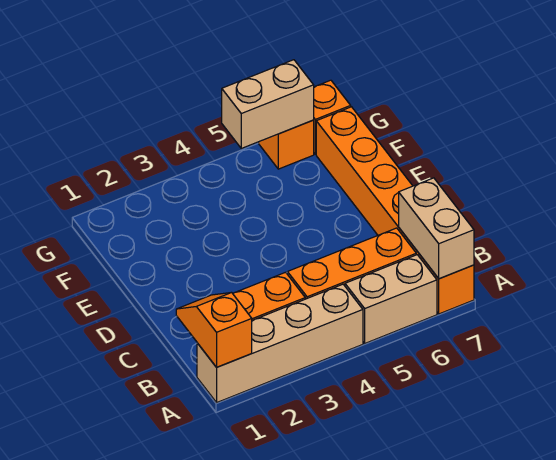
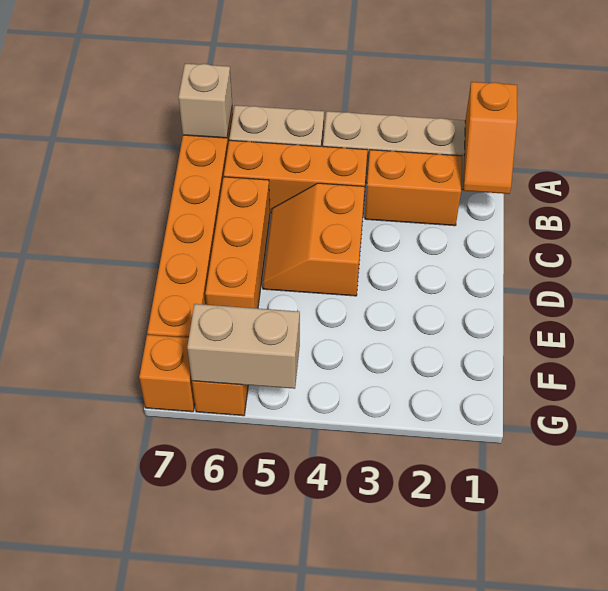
tan 1x2 brick [399,178,474,279] -> tan 1x1 brick [179,64,232,138]
none -> orange 2x2 slope [263,183,365,296]
none -> orange 1x3 brick [205,177,270,308]

